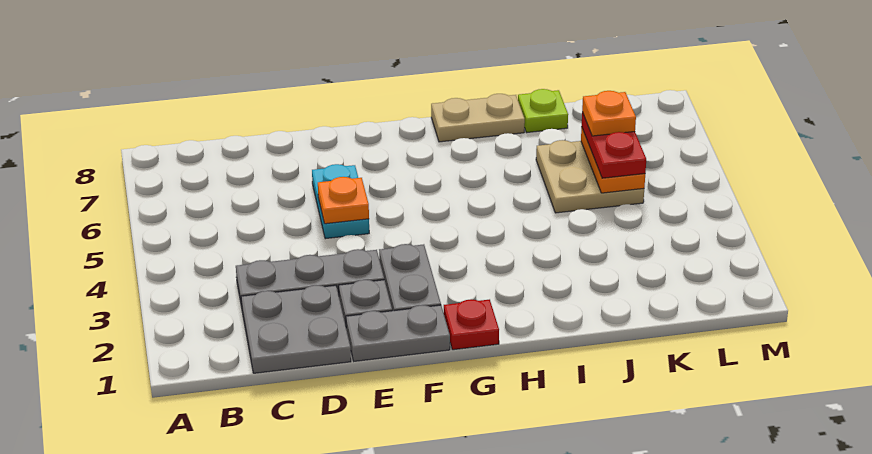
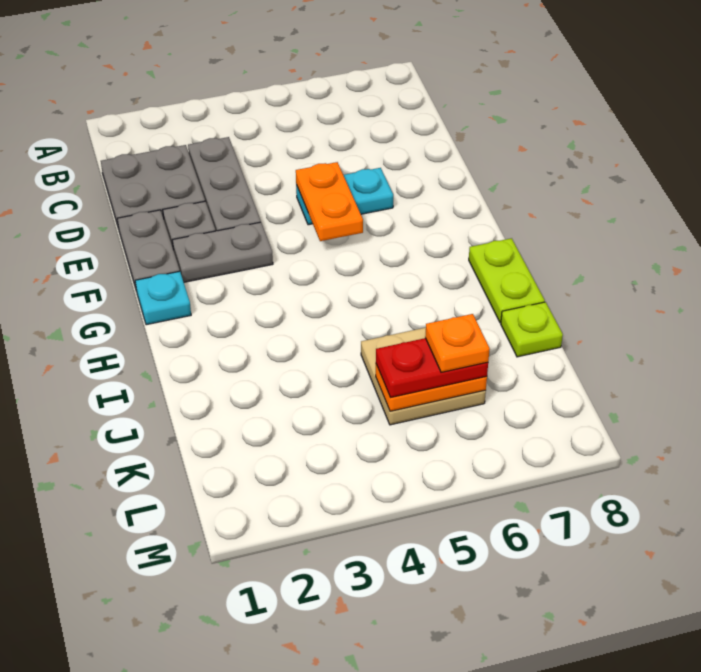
orange 1x1 plate [318,177,369,224] -> orange 1x2 plate [296,162,363,241]
red 1x1 plate [444,299,499,350] -> cyan 1x1 plate [135,271,191,325]
tan 1x2 plate [431,94,525,142] -> lime 1x2 plate [469,238,545,323]

